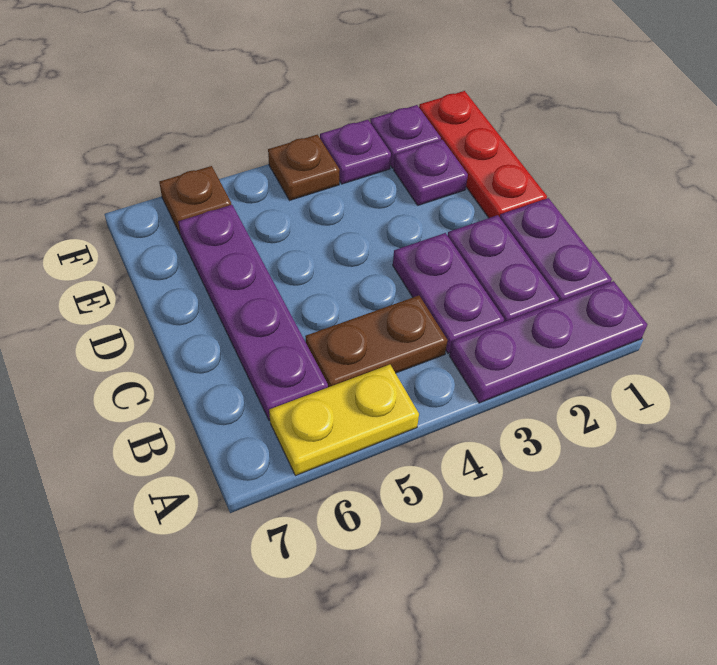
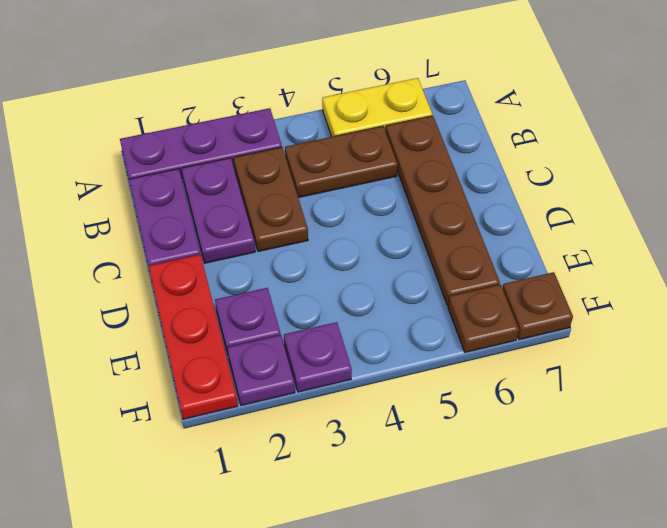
purple 1x2 plate [393,233,504,353] -> brown 1x2 plate [234,147,308,252]
purple 1x4 plate [178,205,328,421] -> brown 1x4 plate [386,116,500,305]
brown 1x1 plate [268,135,340,200] -> brown 1x1 plate moved to [503,272,573,340]

